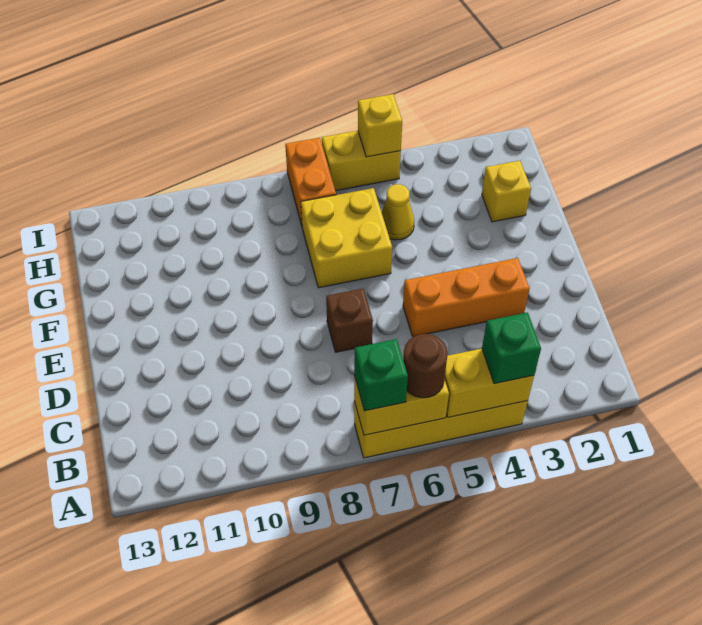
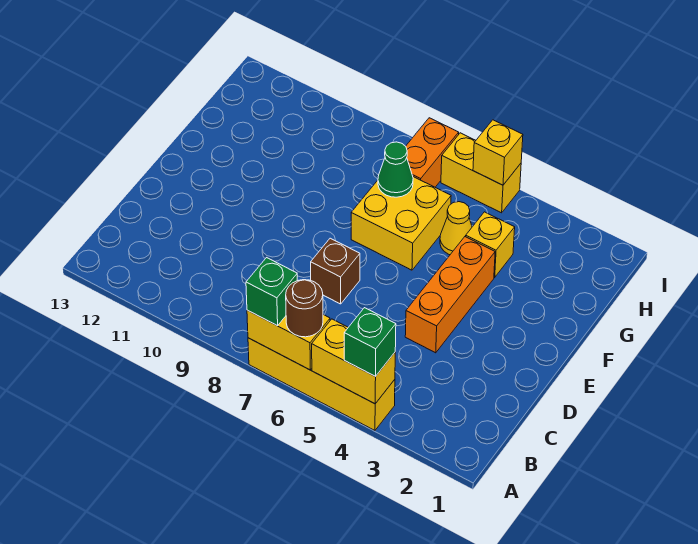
orange 1x3 brick [403,258,529,337] -> orange 1x3 brick turned to [405,237,495,353]
yellow 1x1 brick [482,161,531,222] -> yellow 1x1 brick moved to [466,212,515,277]
none -> green 1x1 cone [378,142,413,197]

